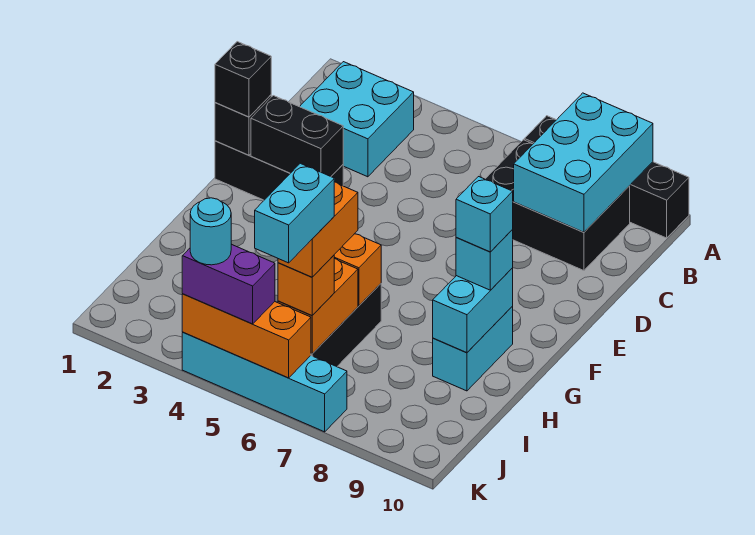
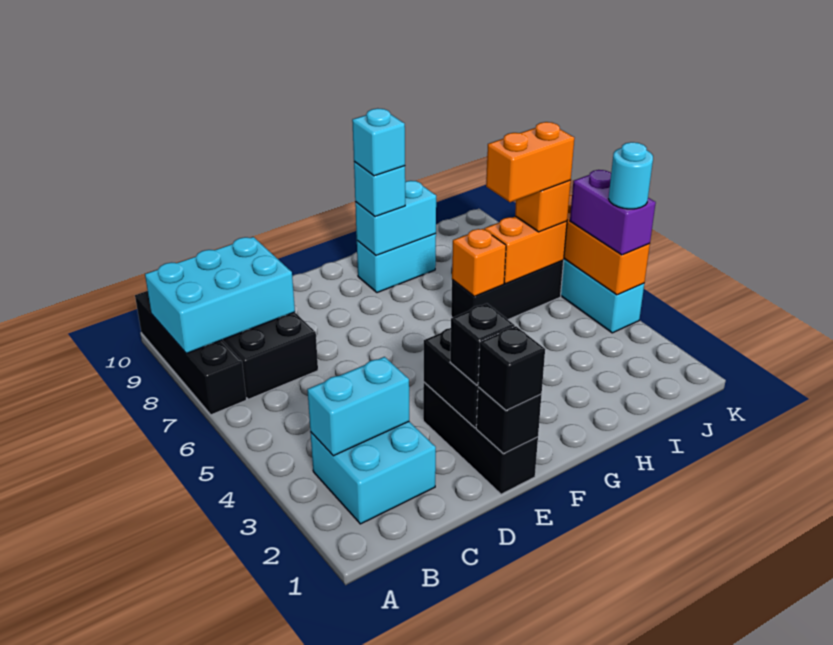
none -> black 1x1 brick [450,304,515,385]
cyan 1x2 brick [255,163,334,263] -> cyan 1x2 brick moved to [307,357,409,456]

